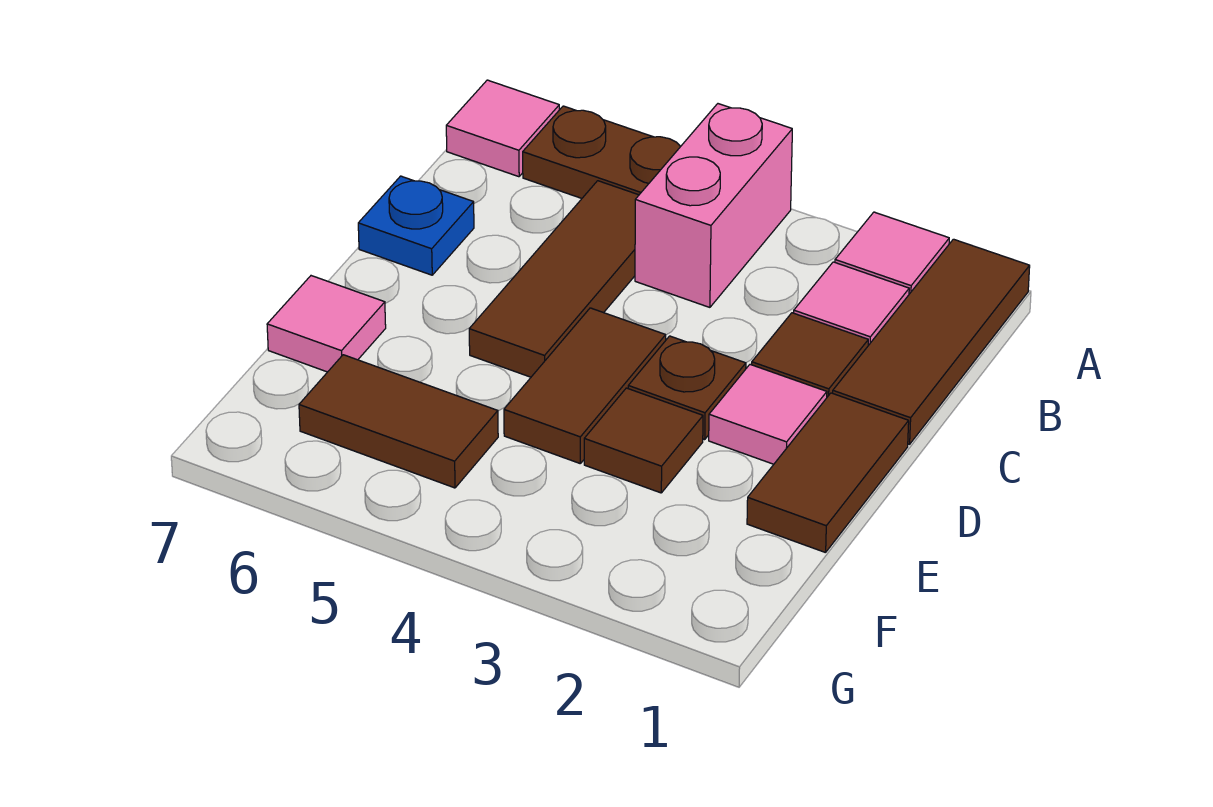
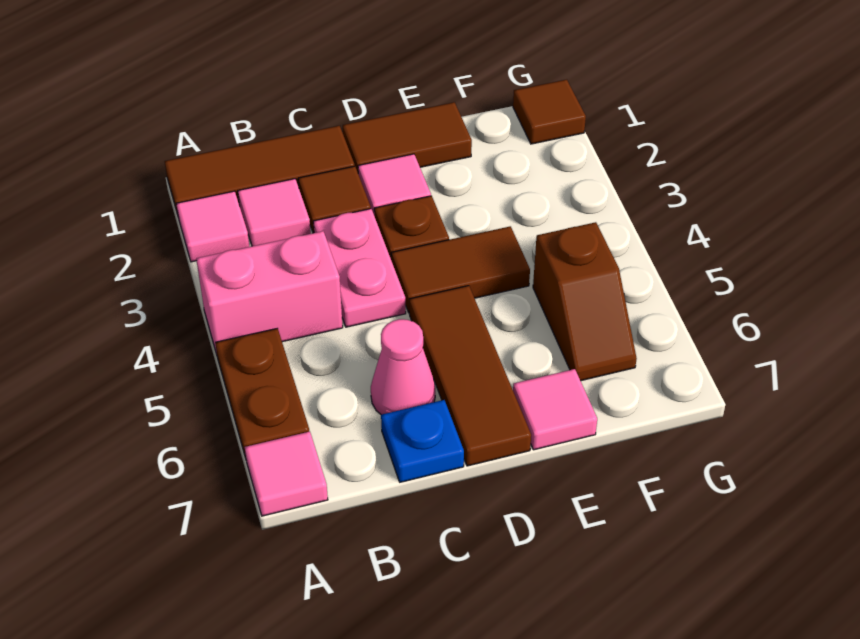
brown 1x3 tile [469,181,639,377] -> brown 1x3 tile turned to [409,286,531,466]
none -> pink 1x2 plate [313,209,406,327]
none -> pink 1x1 cone [371,319,435,415]
brown 1x1 tile [584,388,703,493] -> brown 1x1 tile moved to [513,79,586,144]
brown 1x2 tile [299,355,498,488] -> brown 1x2 slope [533,222,637,381]

